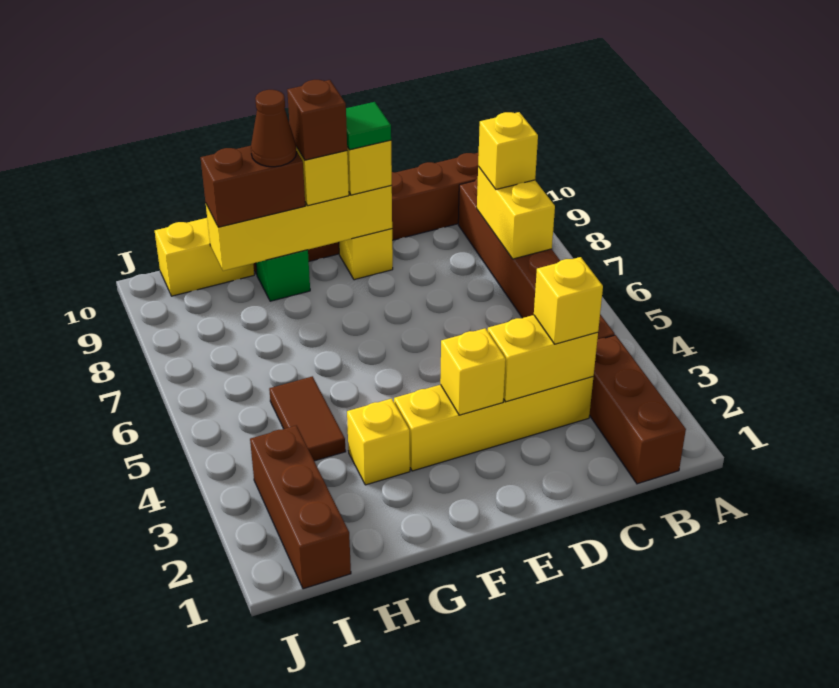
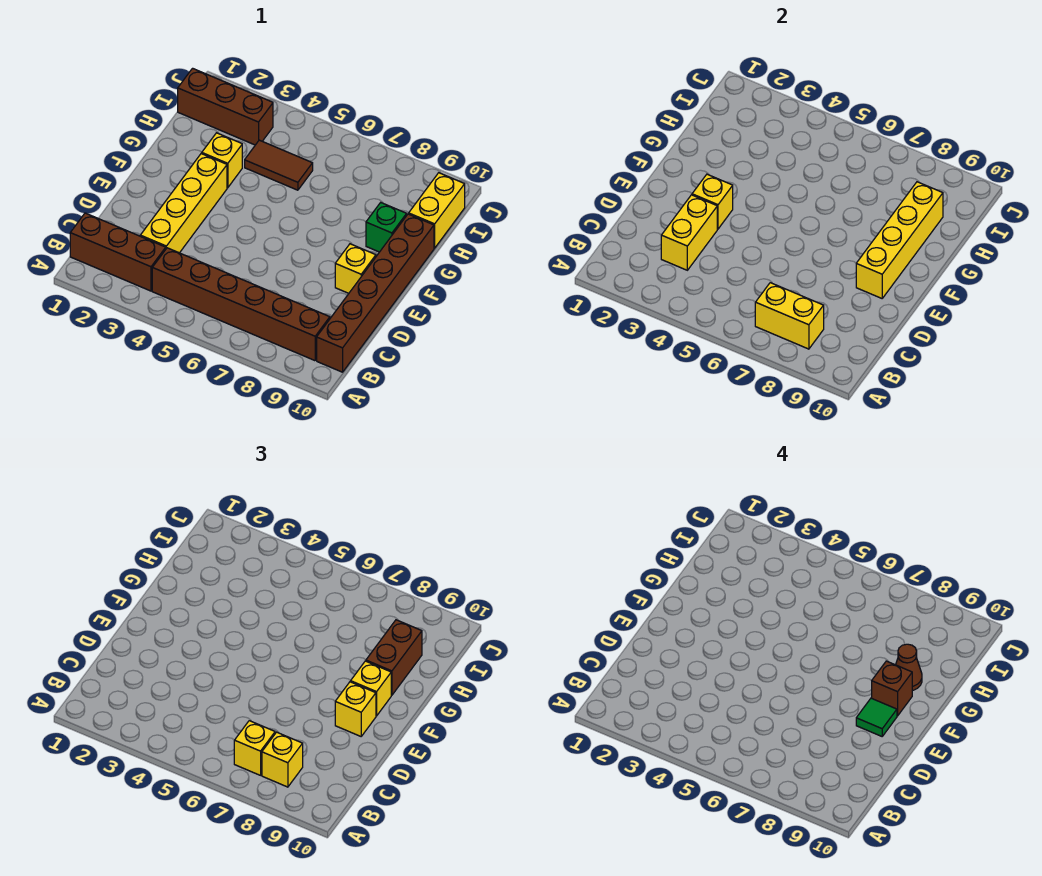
yellow 1x1 brick [534,257,603,344] -> yellow 1x1 brick moved to [234,721,275,775]

